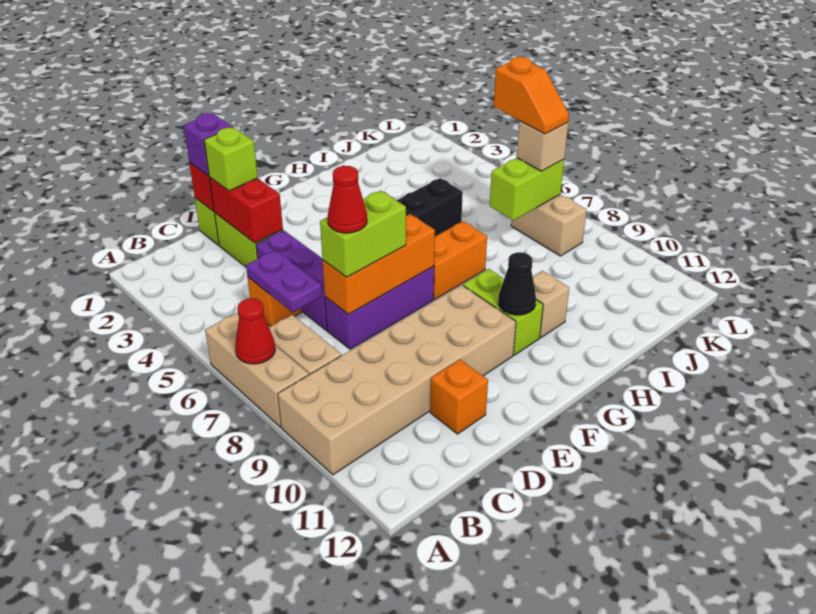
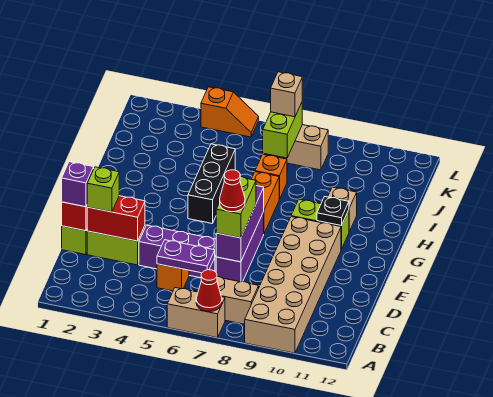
tan 1x3 brick [205,313,309,427] -> tan 1x2 brick [167,288,225,338]
orange 1x3 brick [323,214,435,314] -> purple 1x3 brick [216,186,264,262]
orange 1x1 brick [430,359,488,434] -> orange 1x1 brick moved to [255,154,287,199]
black 1x1 cone [498,252,536,315] -> black 1x1 plate [317,197,349,226]
orange 1x2 slope [493,57,569,134] -> orange 1x2 slope moved to [201,87,259,137]

